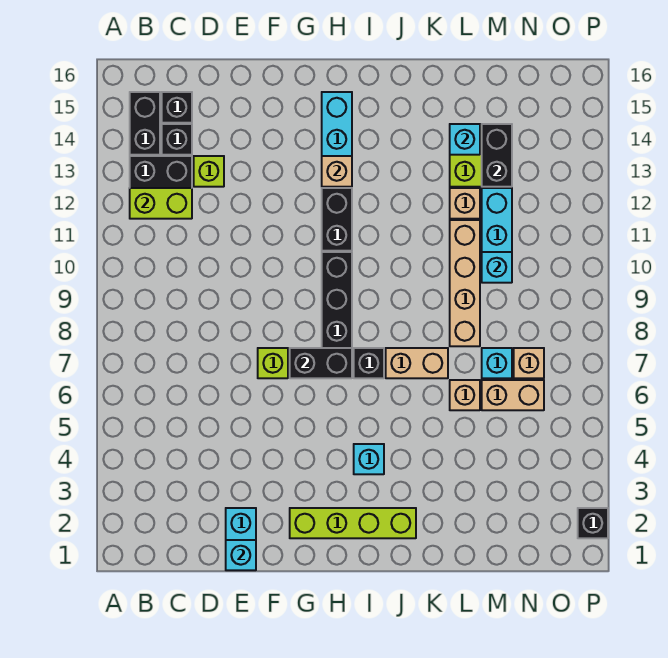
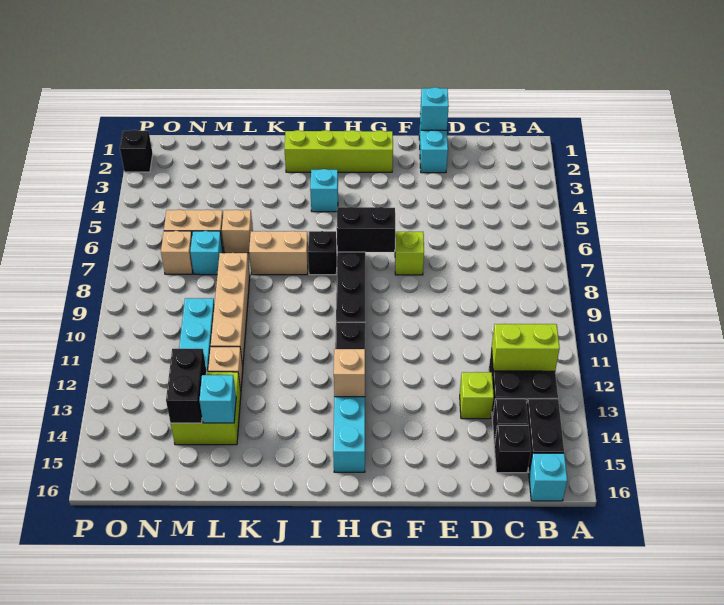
cyan 1x1 brick [482,252,512,283] -> cyan 1x1 brick moved to [529,453,567,501]

